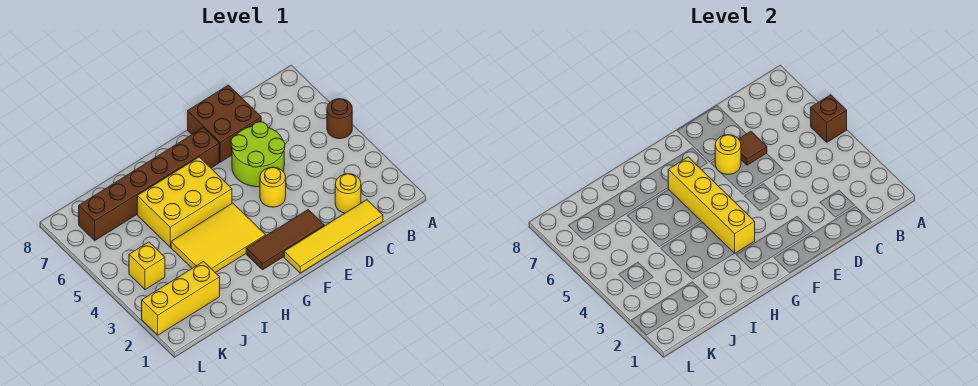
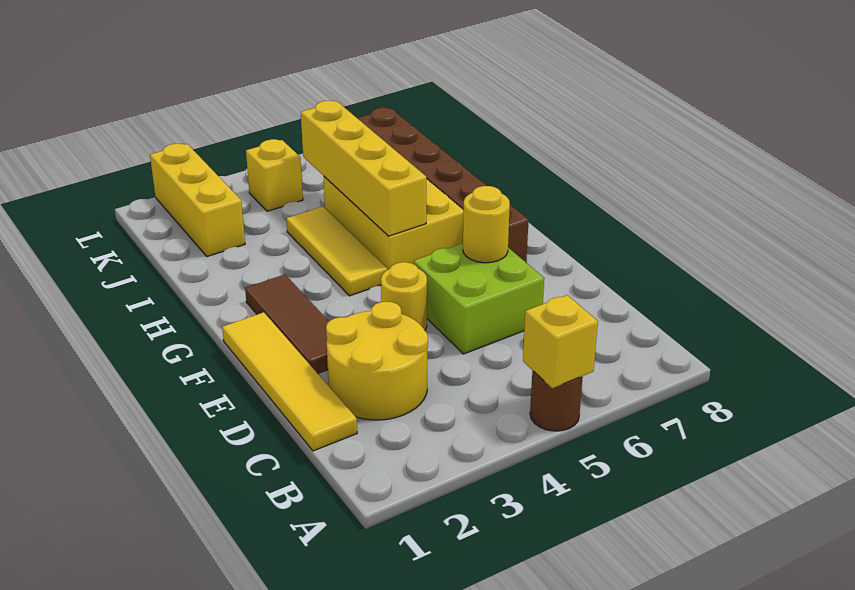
brown 1x1 brick [811,95,847,142] -> yellow 1x1 brick [523,295,598,388]
yellow 1x1 round brick [335,174,361,213] -> yellow 2x2 round brick [326,302,428,420]
lime 2x2 round brick [231,122,285,187] -> lime 2x2 brick [414,244,544,354]
brown 1x1 tile [739,131,767,165] -> none
brown 2x2 brick [188,85,261,162] -> none
yellow 2x3 tile [171,203,266,273] -> yellow 1x3 tile [286,207,387,296]
yellow 1x4 brick [668,157,755,253] -> yellow 1x4 brick turned to [301,101,426,236]

